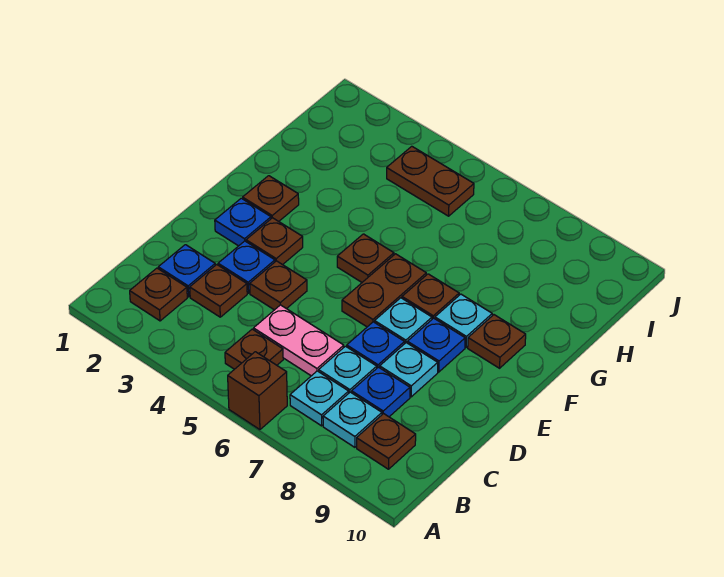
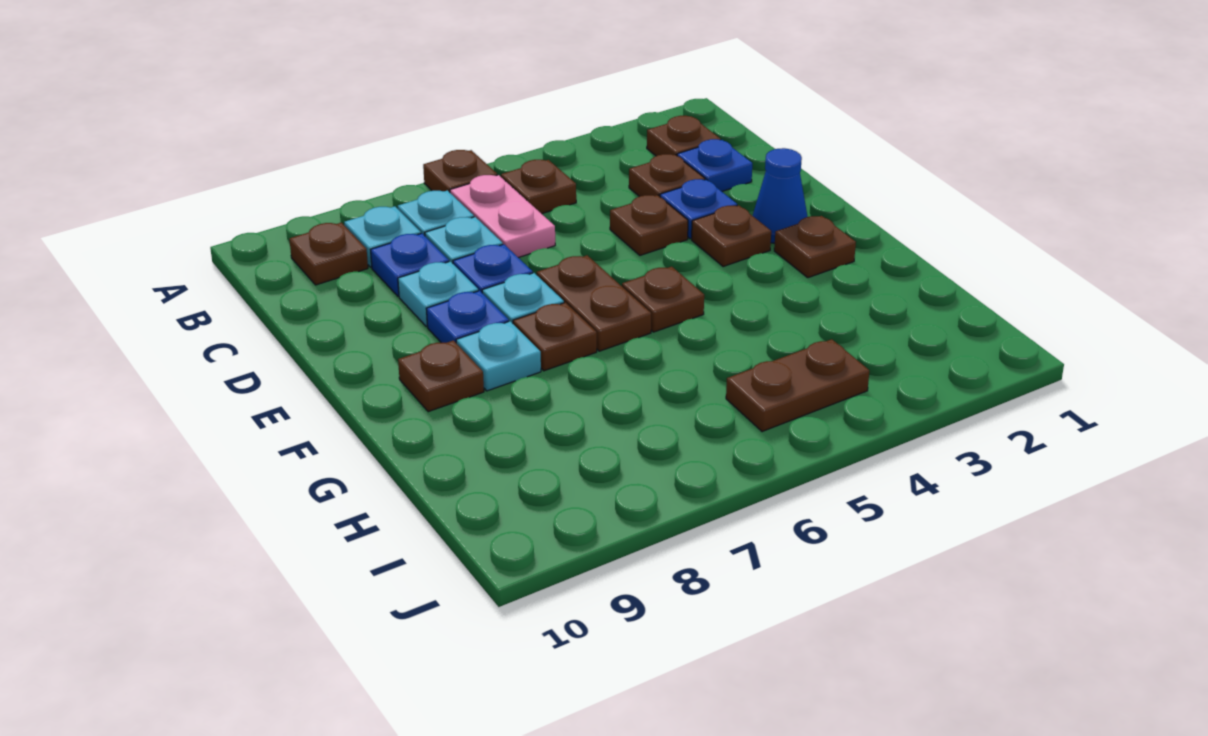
brown 1x1 brick [228,352,287,430] -> brown 1x1 plate [423,150,497,192]
pink 1x2 plate [254,305,344,376] -> pink 1x2 plate turned to [450,175,555,258]
blue 1x1 plate [215,198,271,246] -> blue 1x1 cone [753,148,808,243]

